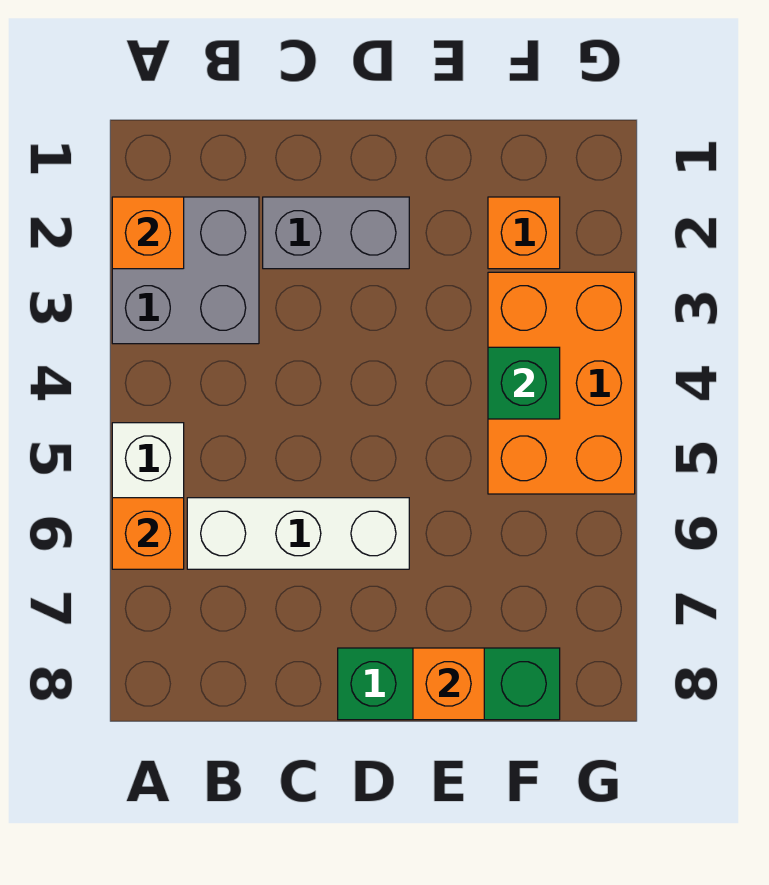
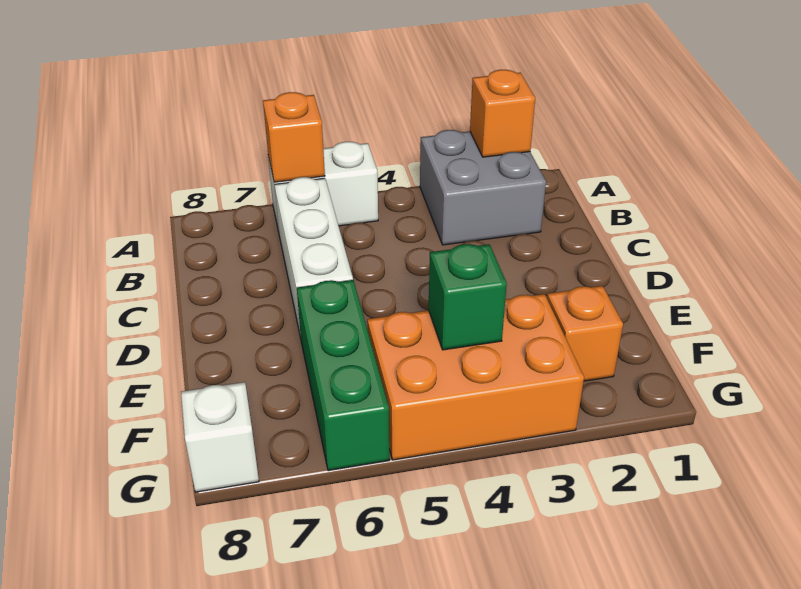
grey 1x2 brick [263,197,409,269] -> none
green 1x3 brick [338,648,560,720] -> green 1x3 brick moved to [297,280,389,471]
orange 1x1 brick [413,648,484,720] -> none
none -> white 1x1 brick [181,382,259,492]

